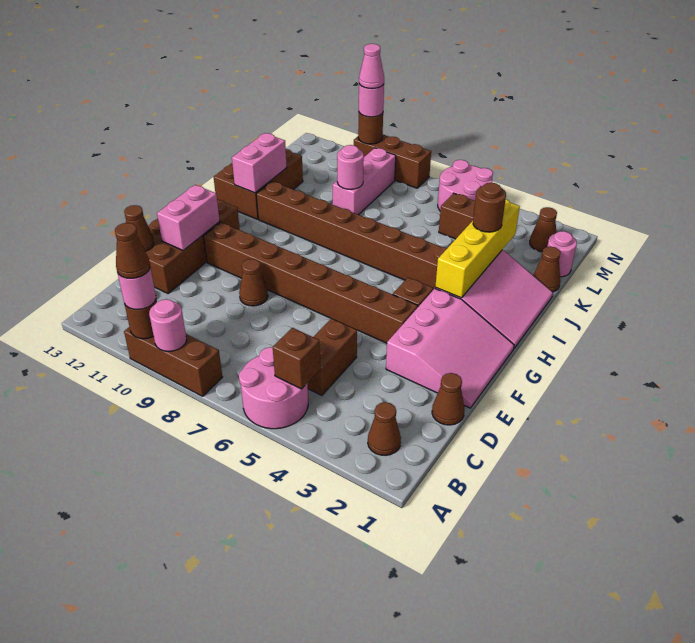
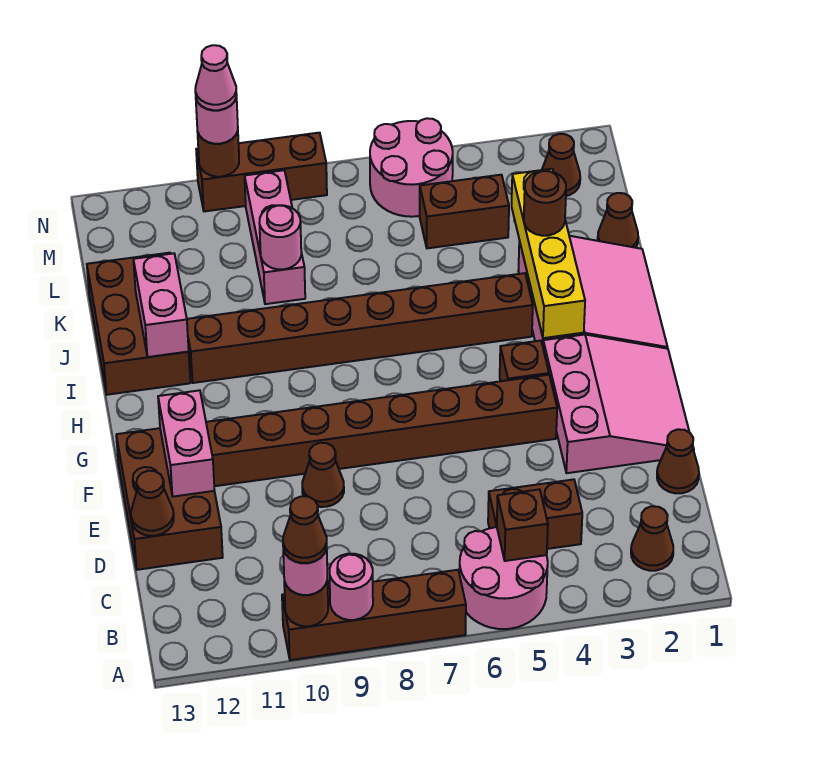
brown 1x3 brick [124,327,222,396] -> brown 1x4 brick [282,570,466,660]
brown 1x2 brick [308,319,357,395] -> brown 1x2 brick turned to [488,479,582,549]
brown 2x4 brick [145,199,240,294] -> brown 2x3 brick [116,428,223,570]
pink 1x1 round brick [547,231,577,277] -> none

